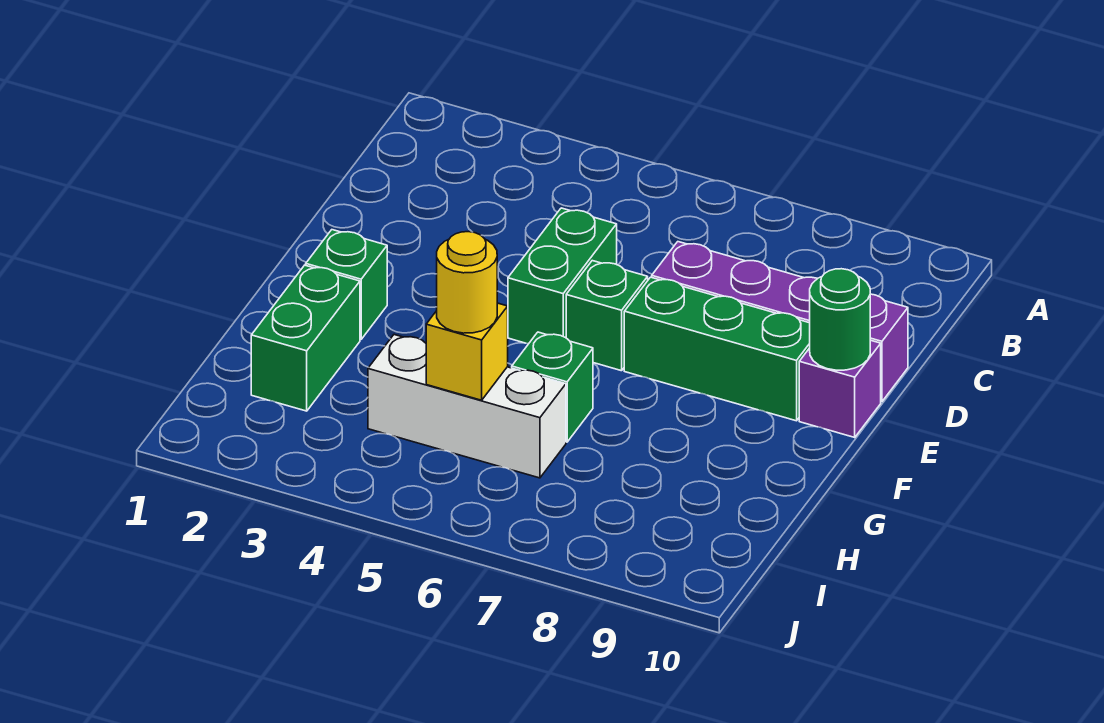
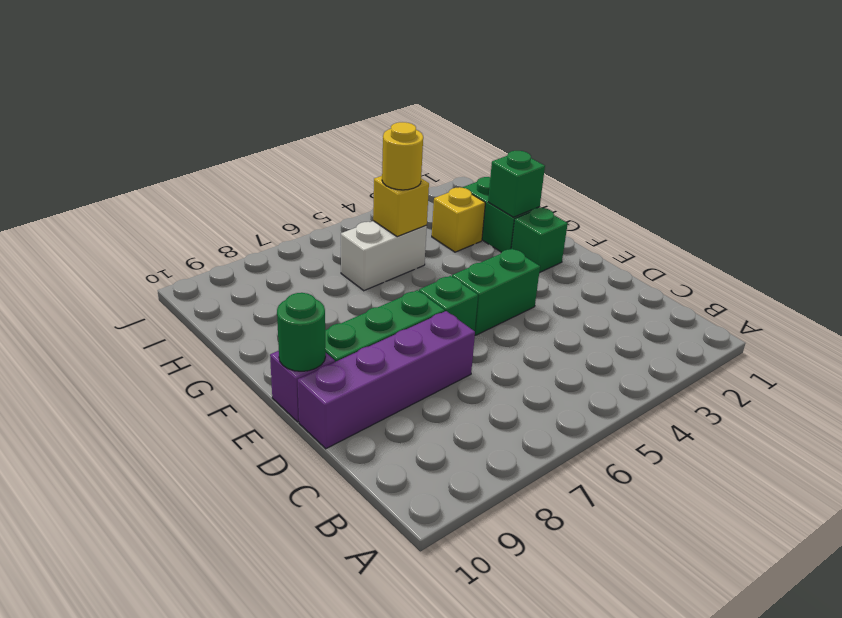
green 1x2 brick [508,208,617,344] -> green 1x2 brick turned to [452,249,540,335]
green 1x1 brick [512,332,593,442] -> green 1x1 brick moved to [488,151,545,217]
none -> yellow 1x1 brick [432,187,485,252]
white 1x3 brick [368,335,566,478] -> white 1x2 brick [341,221,427,291]

